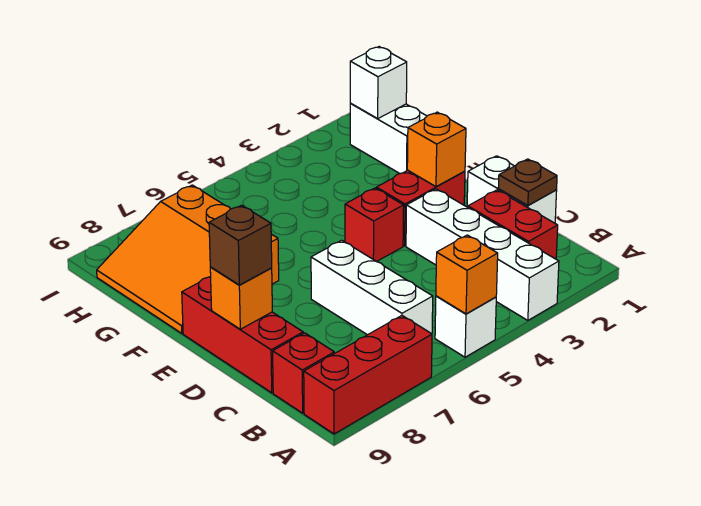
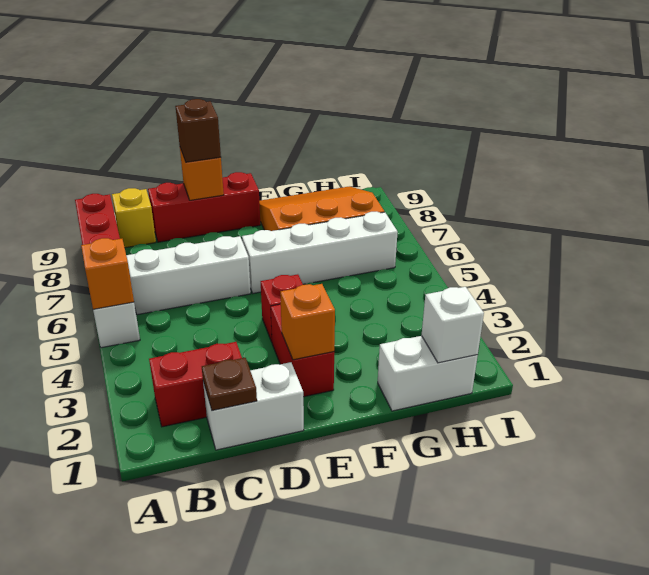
white 1x4 brick [406,189,559,320] -> white 1x4 brick moved to [242,212,398,293]
red 1x1 brick [273,333,334,413] -> yellow 1x1 brick [112,188,156,248]

